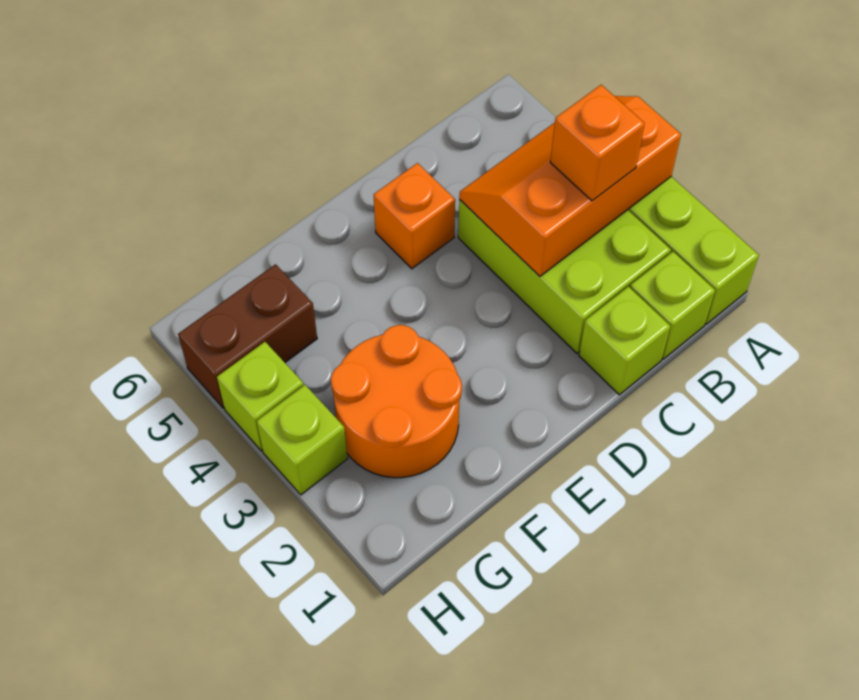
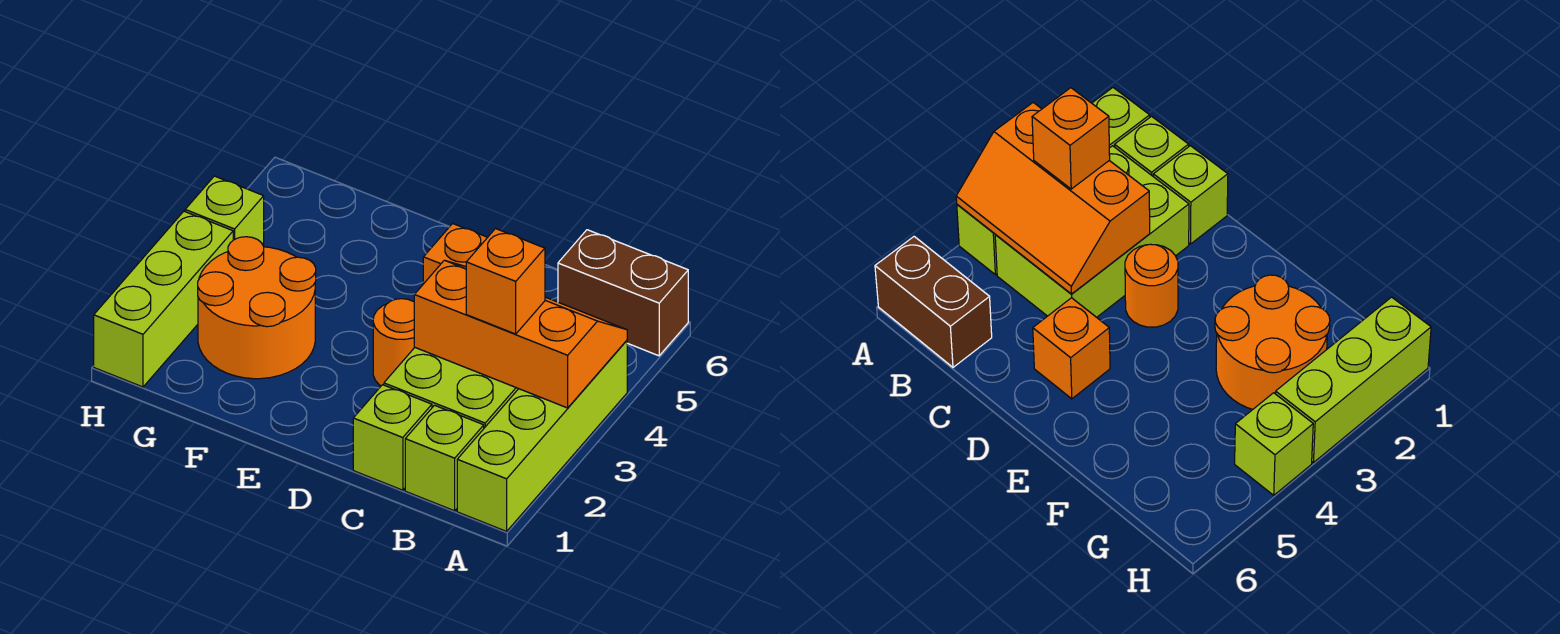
none -> orange 1x1 round brick [373,299,415,386]
brown 1x2 brick [178,264,317,408] -> brown 1x2 brick moved to [558,230,688,356]
lime 1x1 brick [257,385,348,495] -> lime 1x3 brick [94,211,233,387]

